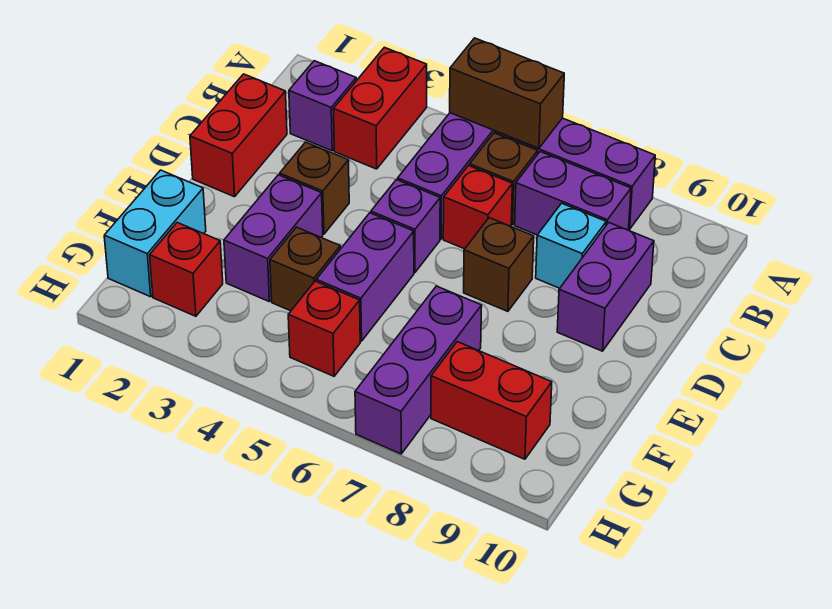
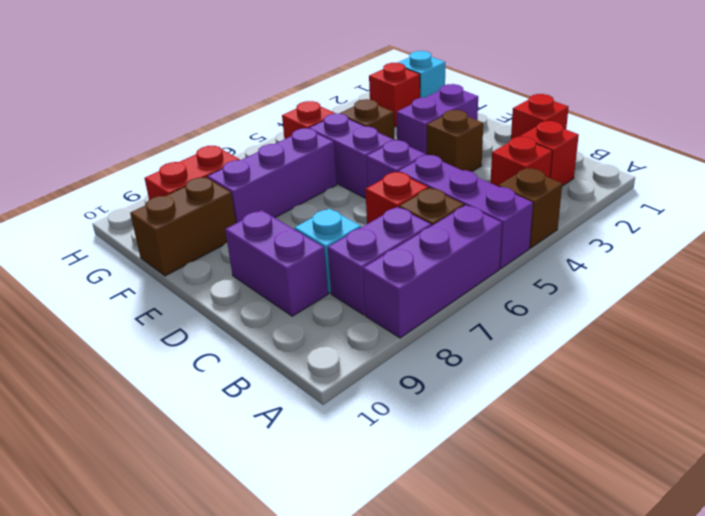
red 1x2 brick [333,47,427,169] -> red 1x1 brick [490,137,552,186]
brown 1x2 brick [450,38,564,148] -> brown 1x2 brick moved to [130,177,236,276]
purple 1x1 brick [289,61,356,151] -> red 1x1 brick [520,121,579,186]
red 1x2 brick [190,74,287,197] -> red 1x1 brick [511,94,569,139]
brown 1x1 brick [464,218,534,311] -> brown 1x1 brick moved to [498,168,562,248]
purple 1x2 brick [224,175,323,302] -> purple 1x2 brick turned to [397,84,478,155]
cyan 1x2 brick [104,170,206,297] -> cyan 1x1 brick [398,51,445,98]
purple 1x3 brick [355,286,482,454] -> purple 1x3 brick turned to [207,128,337,223]

